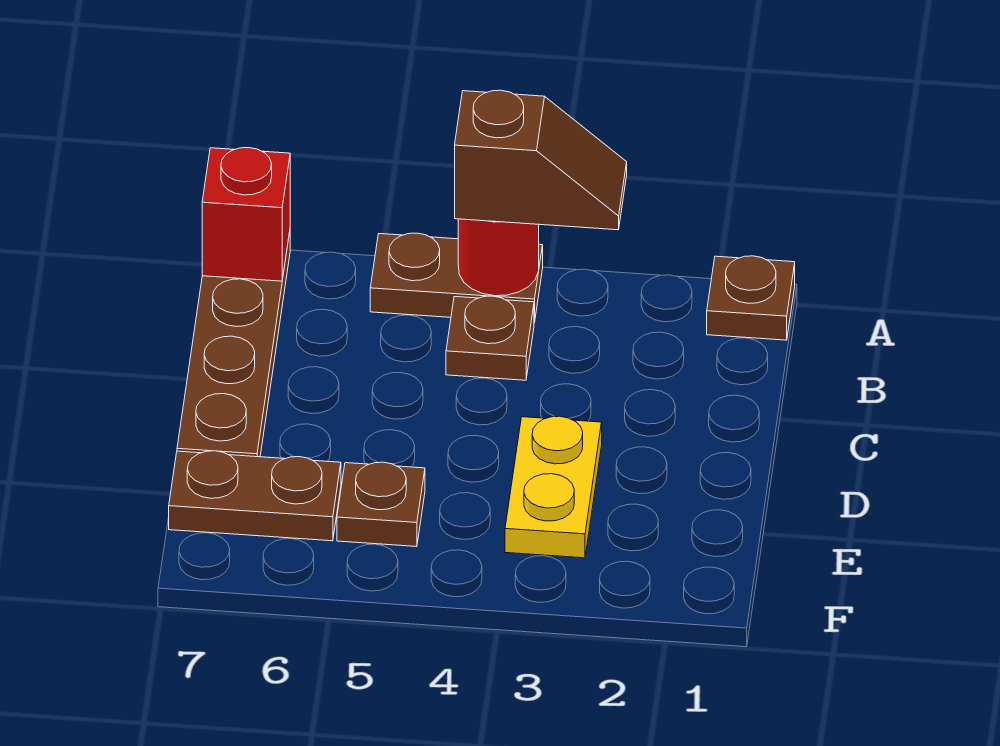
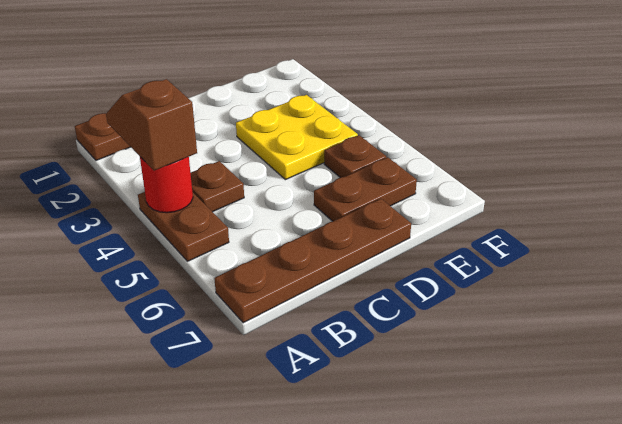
red 1x1 brick [202,148,290,281] -> none
yellow 1x2 plate [505,416,602,558] -> yellow 2x2 plate [236,95,358,180]
brown 1x2 plate [169,451,341,541] -> brown 1x2 plate turned to [314,157,417,221]

